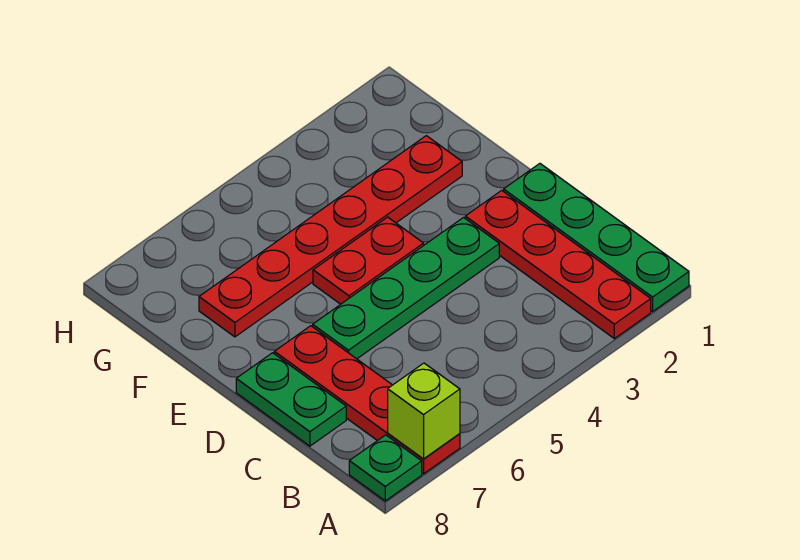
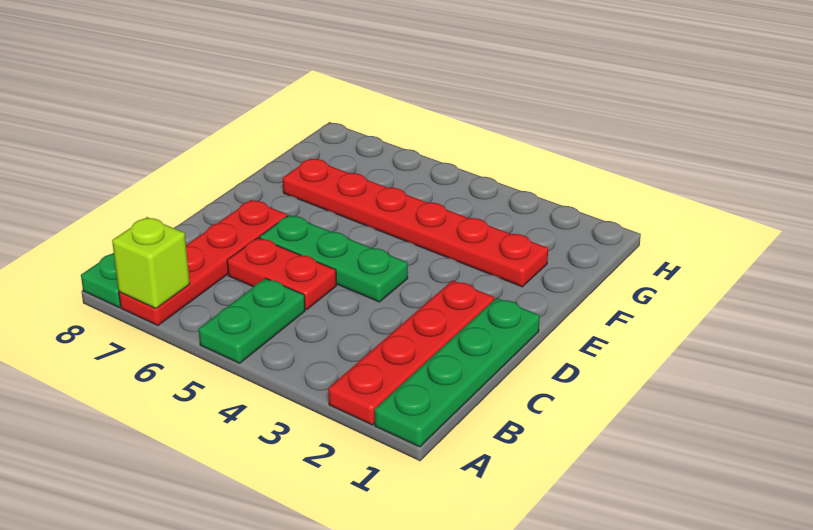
green 1x2 plate [236,353,346,446] -> green 1x2 plate moved to [199,278,305,363]
green 1x4 plate [313,218,499,359] -> green 1x3 plate [260,215,408,302]
red 1x2 plate [313,217,424,304] -> red 1x2 plate moved to [227,238,337,310]

